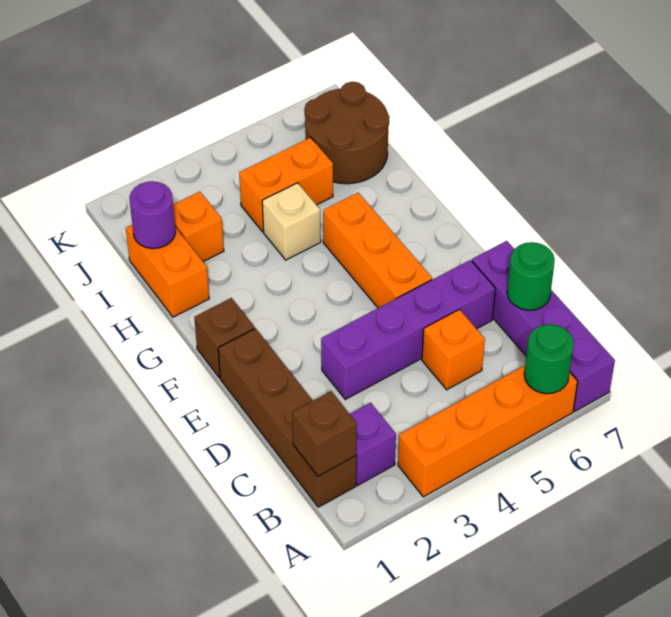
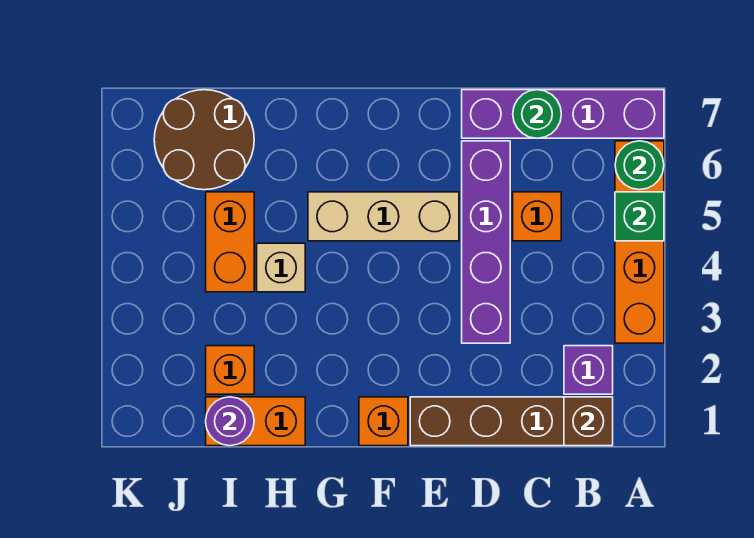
none -> green 1x1 brick [615,192,664,241]
orange 1x3 brick [323,193,432,308] -> tan 1x3 brick [308,192,459,241]
brown 1x1 brick [194,298,255,378] -> orange 1x1 brick [359,397,408,446]

